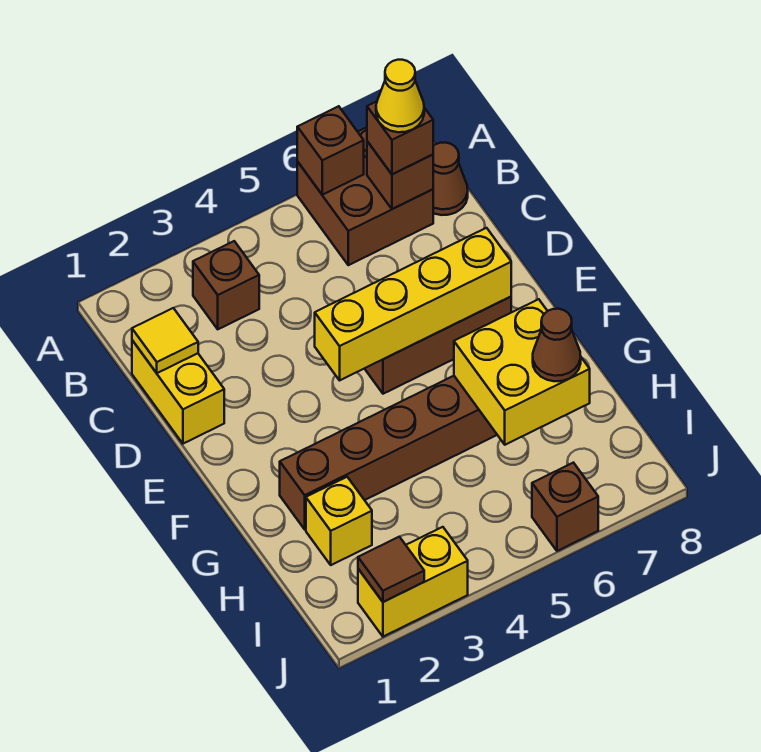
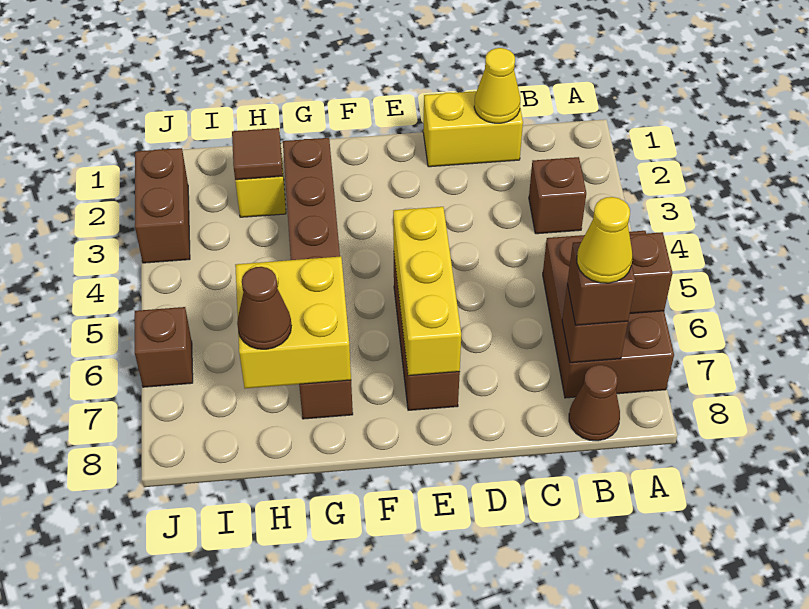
brown 2x2 brick [297,127,433,265] -> brown 2x3 brick [543,231,674,398]
yellow 1x1 tile [132,308,198,373] -> yellow 1x1 cone [474,48,520,123]
yellow 1x4 brick [315,228,511,380] -> yellow 1x3 brick [393,207,461,376]
yellow 1x2 brick [358,527,468,637] -> brown 1x2 brick [135,148,190,263]
brown 1x1 tile [358,537,424,602] -> brown 1x1 tile moved to [232,128,283,180]

